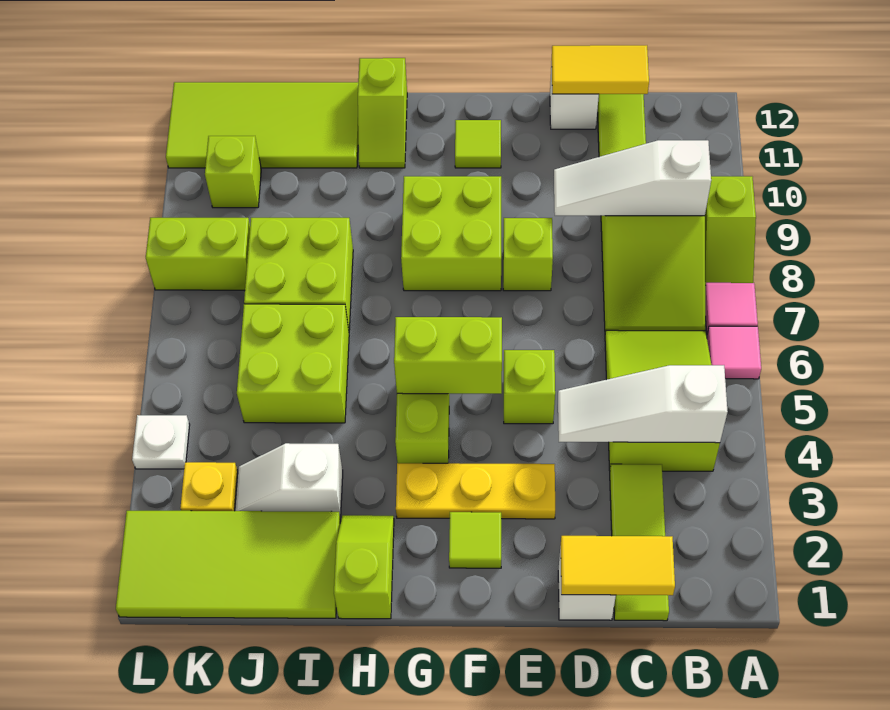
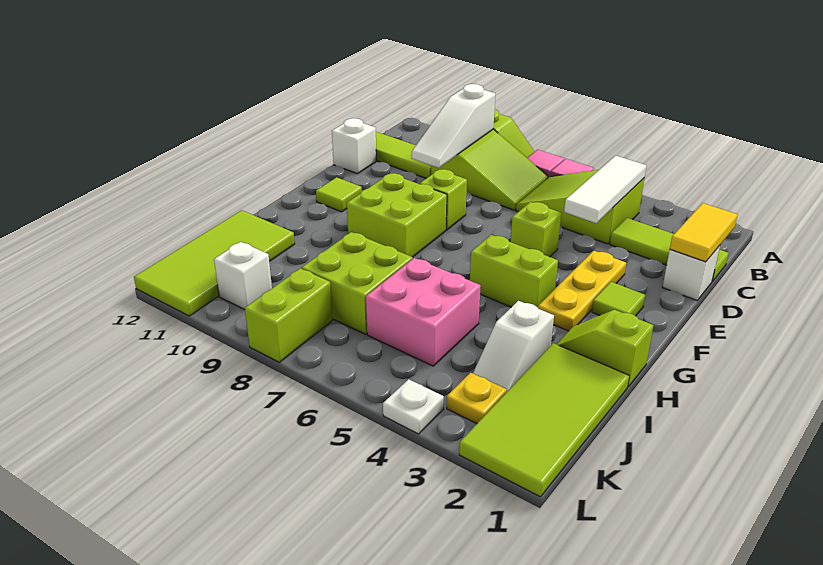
white 1x3 slope [558,365,728,443] -> white 1x3 tile [564,156,646,223]
yellow 1x2 tile [552,45,649,94] -> none
lime 1x2 brick [394,317,502,394] -> none
lime 1x2 slope [358,58,407,168] -> none
lime 2x2 brick [237,304,349,423] -> pink 2x2 brick [366,258,481,366]
lime 1x1 brick [205,136,261,208] -> white 1x1 brick [214,242,272,310]

